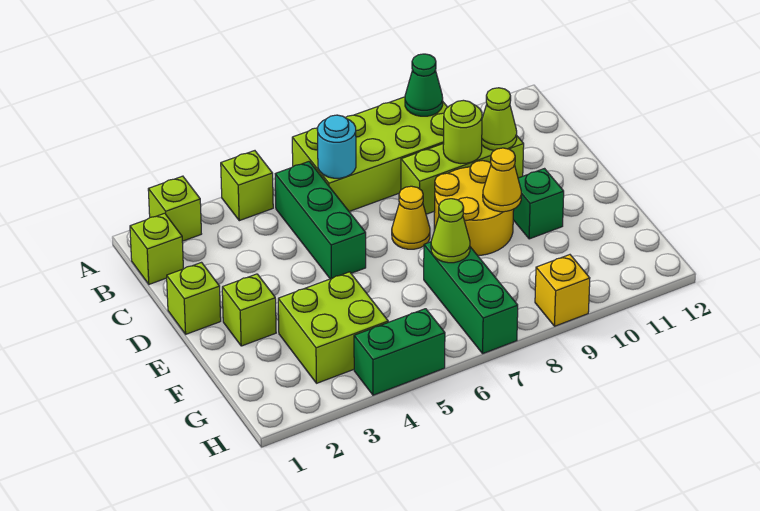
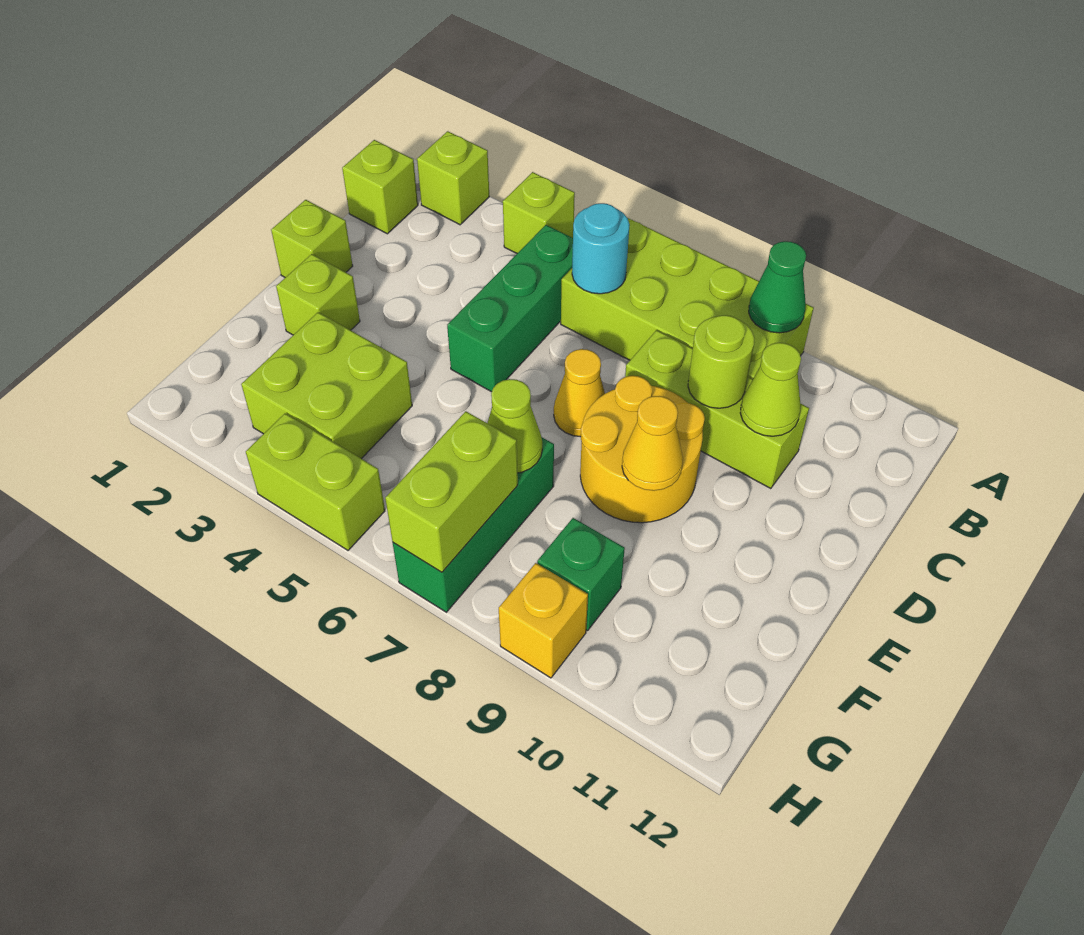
green 1x1 brick [513,169,564,239] -> green 1x1 brick moved to [537,518,625,631]
none -> lime 1x2 brick [385,411,518,572]
green 1x2 brick [354,309,445,395] -> lime 1x2 brick [246,413,385,550]

